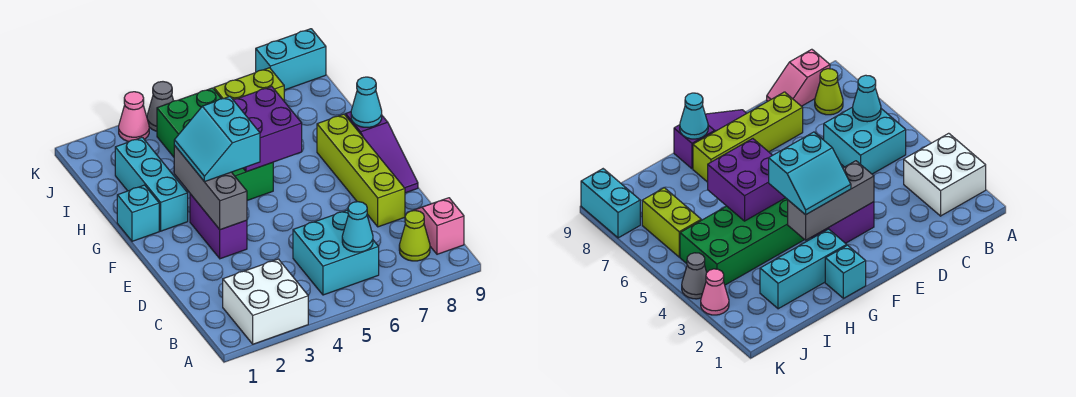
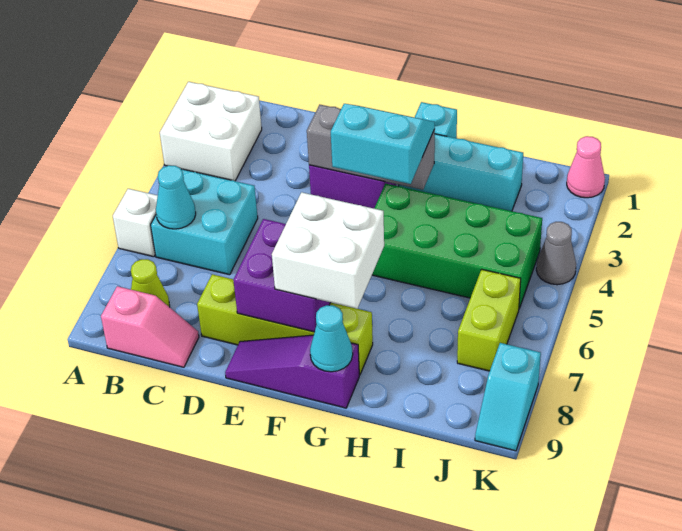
none -> white 1x1 brick [113,189,158,257]
none -> white 2x2 brick [272,192,384,309]
purple 2x2 brick [233,86,302,172] -> purple 2x2 brick moved to [233,219,331,332]
pink 1x1 cone [119,92,149,141] -> pink 1x1 cone moved to [567,136,605,198]
cyan 1x2 brick [256,29,326,90] -> cyan 1x2 slope [475,343,541,451]

